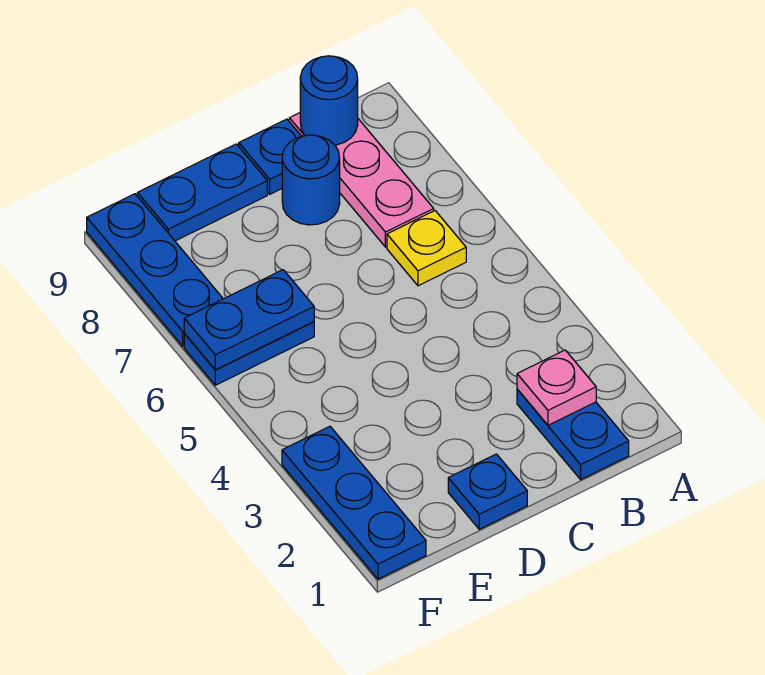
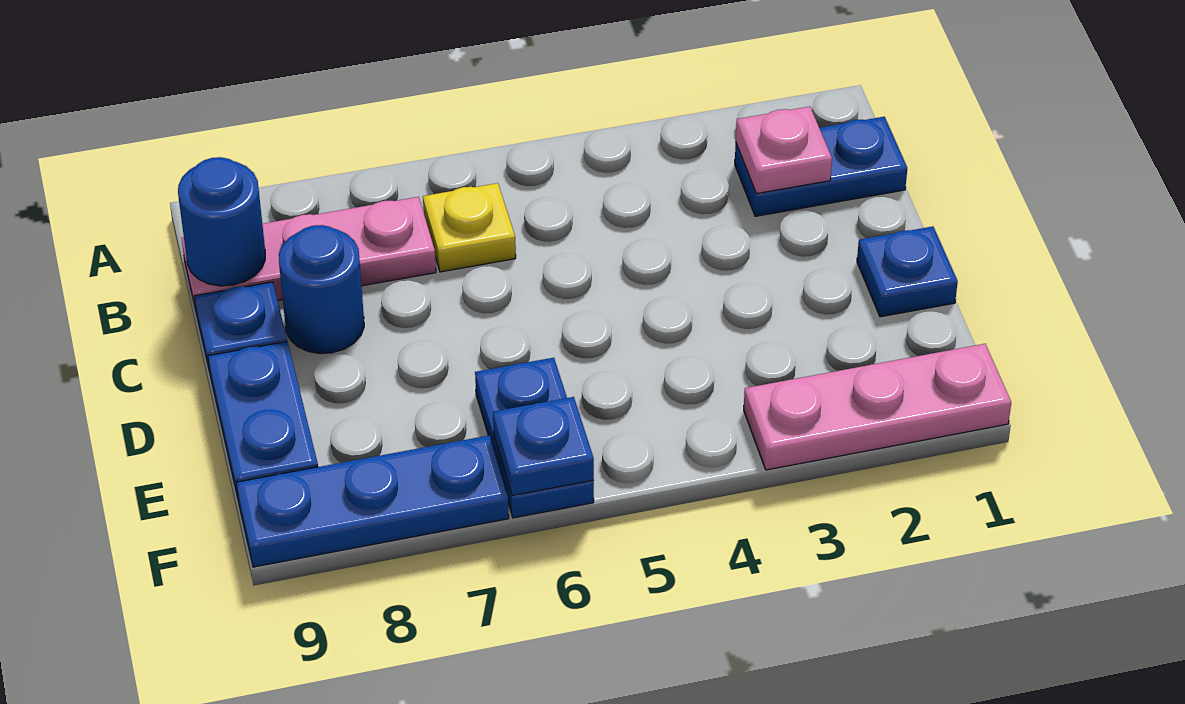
blue 1x2 plate [184,270,314,370] -> blue 1x1 plate [493,397,594,496]
blue 1x3 plate [282,426,426,579] -> pink 1x3 plate [744,344,1011,470]

